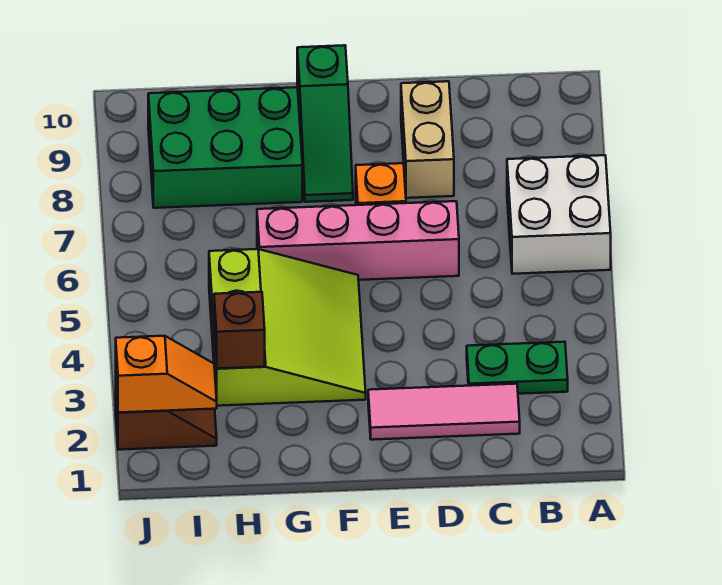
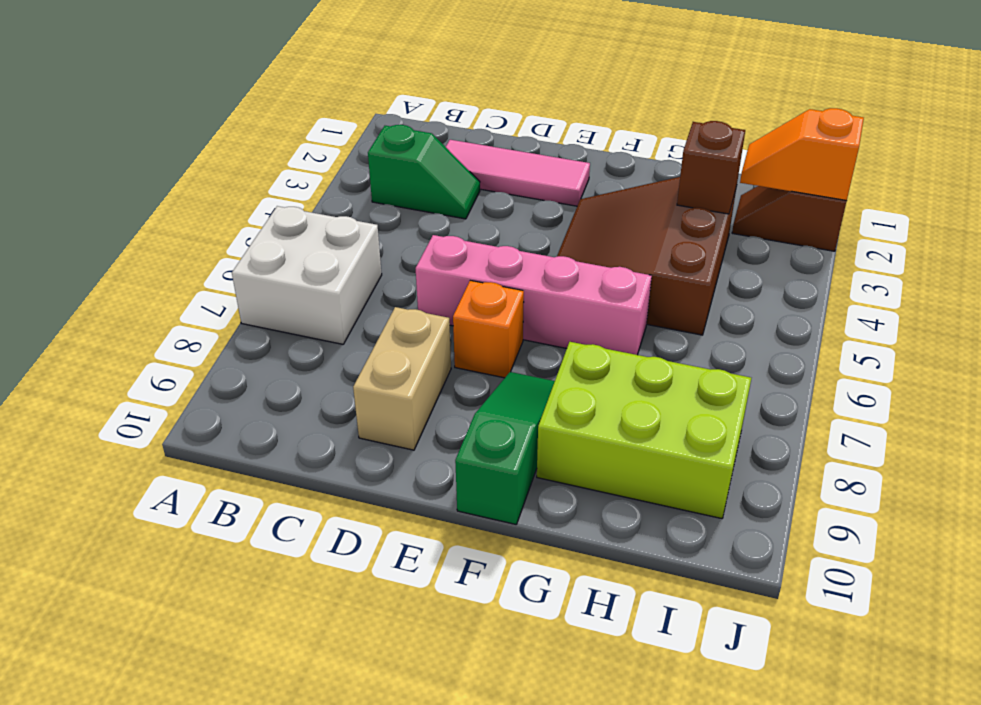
green 1x2 plate [467,342,568,394] -> green 1x2 slope [368,125,480,219]
lime 3x3 slope [209,249,366,406] -> brown 3x3 slope [557,177,737,335]
green 2x3 brick [148,87,302,208] -> lime 2x3 brick [537,342,751,519]

